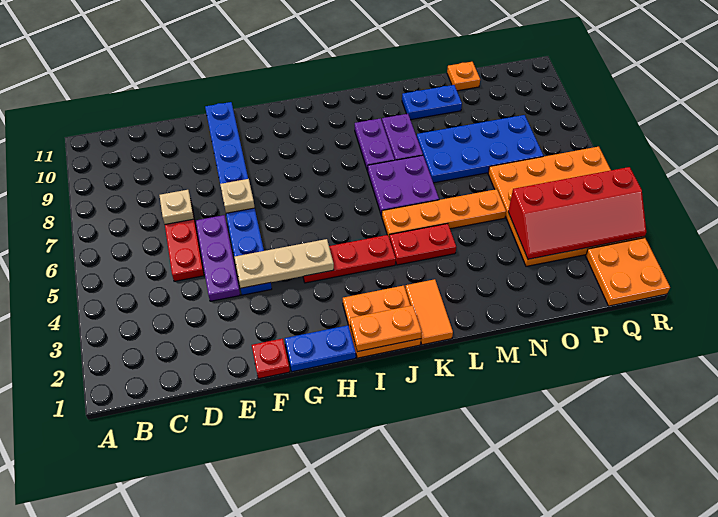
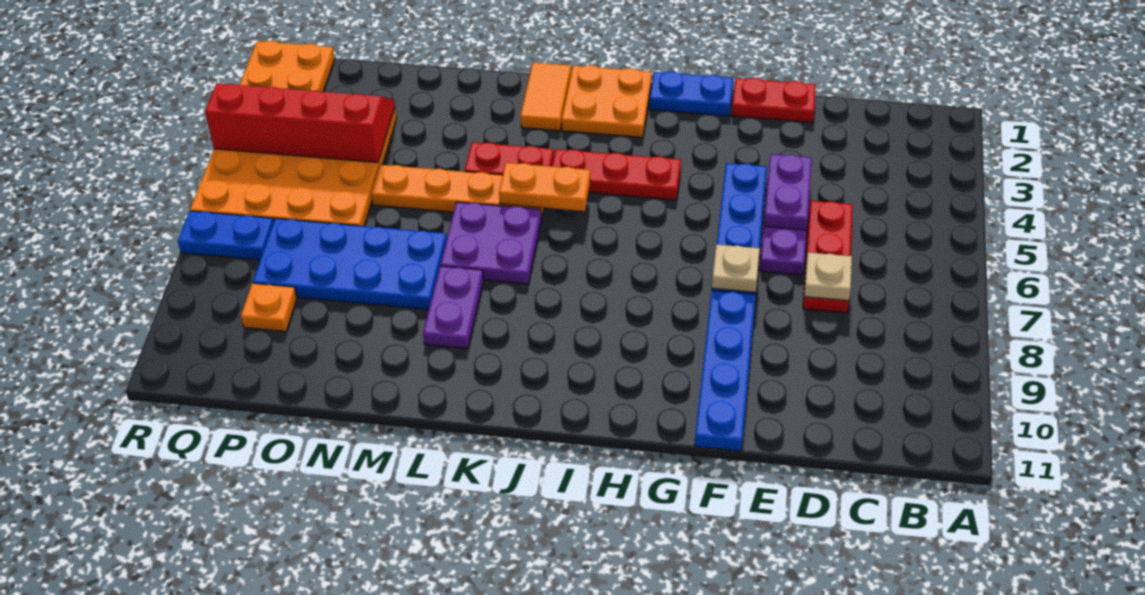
red 1x1 plate [252,339,290,379] -> red 1x2 plate [732,78,816,123]
tan 1x3 plate [234,239,334,288] -> none
orange 1x2 plate [350,305,422,352] -> orange 1x2 plate moved to [499,163,590,211]
purple 1x2 plate [355,118,395,171] -> purple 1x2 plate moved to [764,154,812,230]
blue 1x2 plate [402,85,462,120] -> blue 1x2 plate moved to [178,211,274,260]
orange 1x1 plate [447,62,480,91] -> orange 1x1 plate moved to [241,283,297,331]

